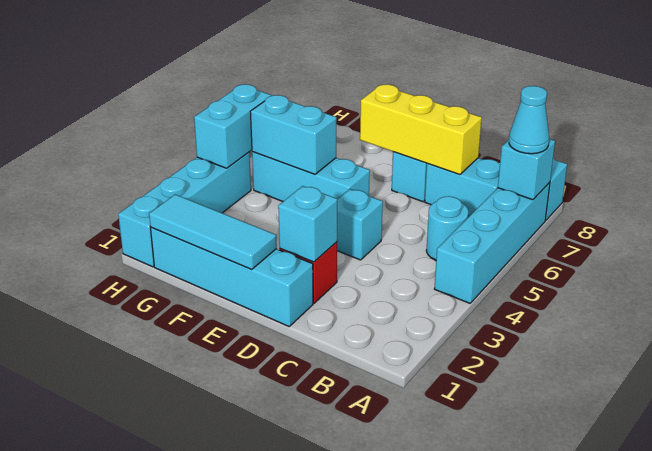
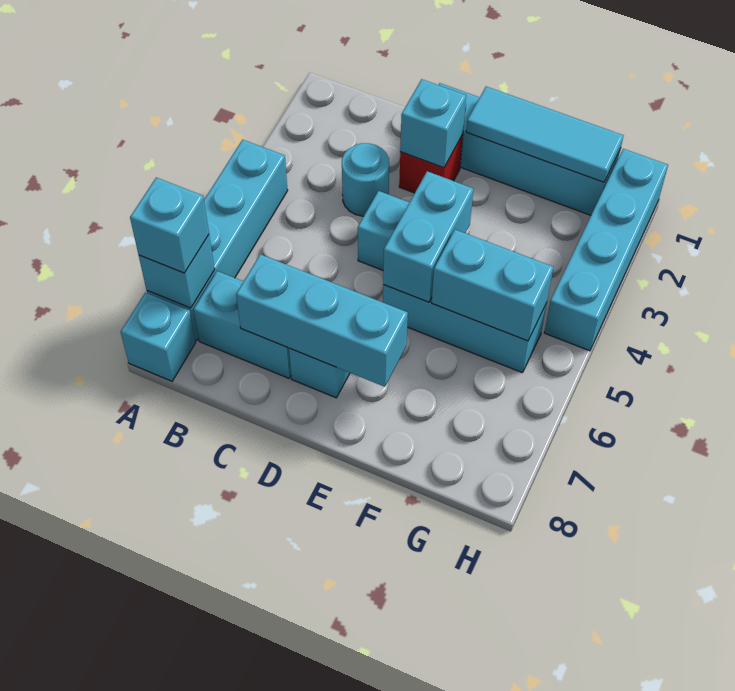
cyan 1x1 cone [509,86,549,154] -> cyan 1x1 brick [130,178,209,273]
cyan 1x1 round brick [426,196,468,260] -> cyan 1x1 round brick moved to [342,143,389,216]
yellow 1x3 brick [360,85,482,174] -> cyan 1x3 brick [236,254,408,387]
cyan 1x2 brick [194,84,271,168] -> cyan 1x2 brick moved to [383,171,473,302]

